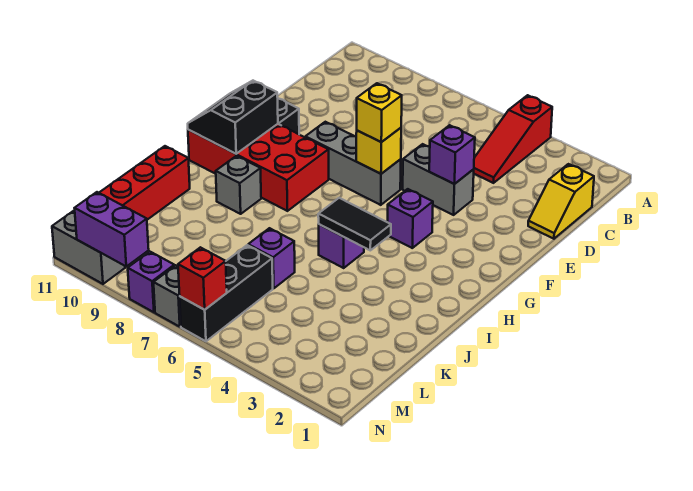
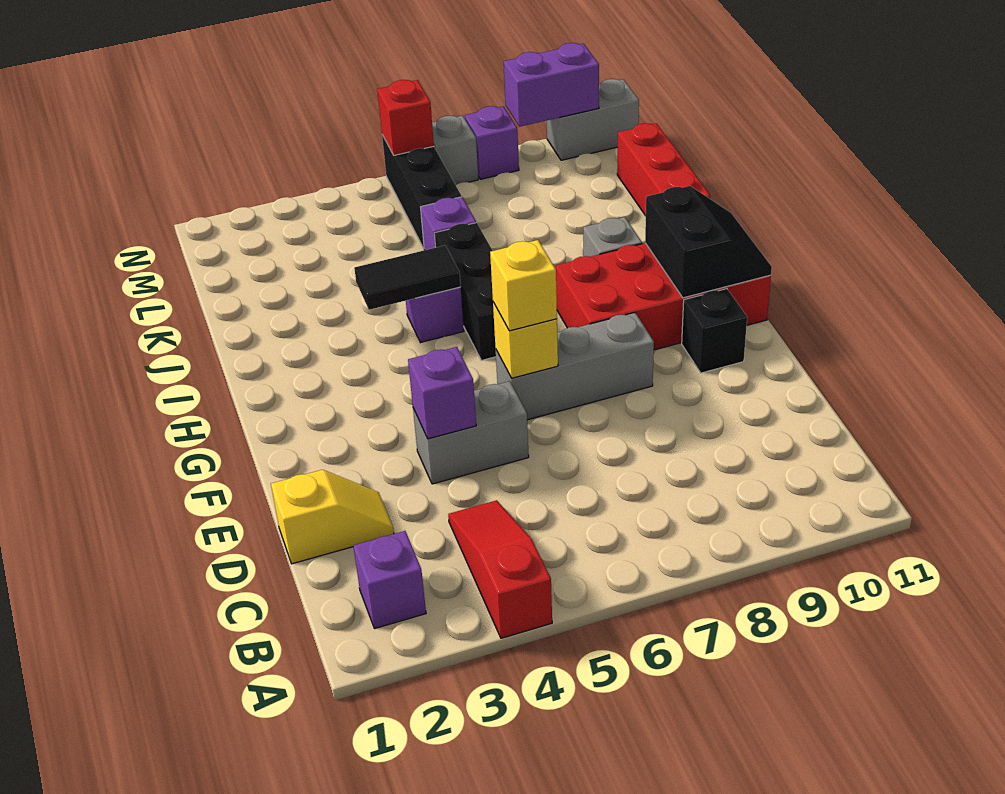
yellow 1x2 slope [528,164,594,239] -> yellow 1x2 slope turned to [271,470,394,564]
purple 1x1 brick [388,189,433,248] -> purple 1x1 brick moved to [353,531,426,629]
none -> black 1x3 brick [434,223,496,360]

